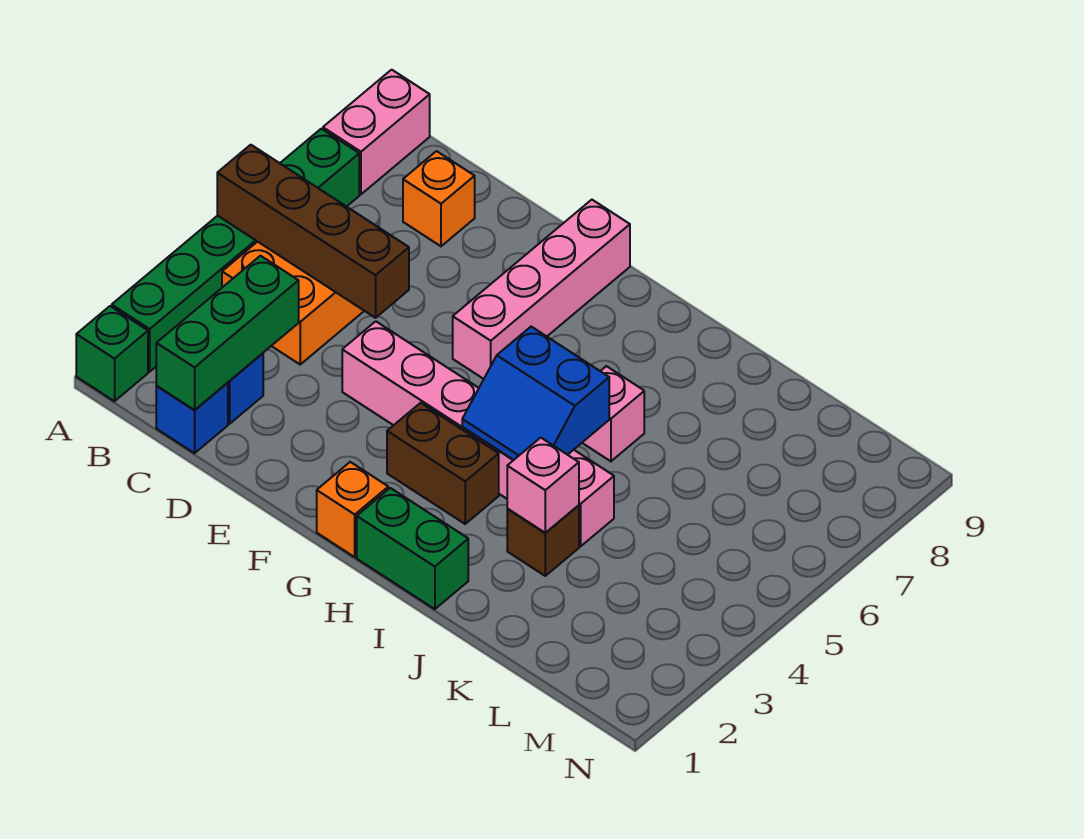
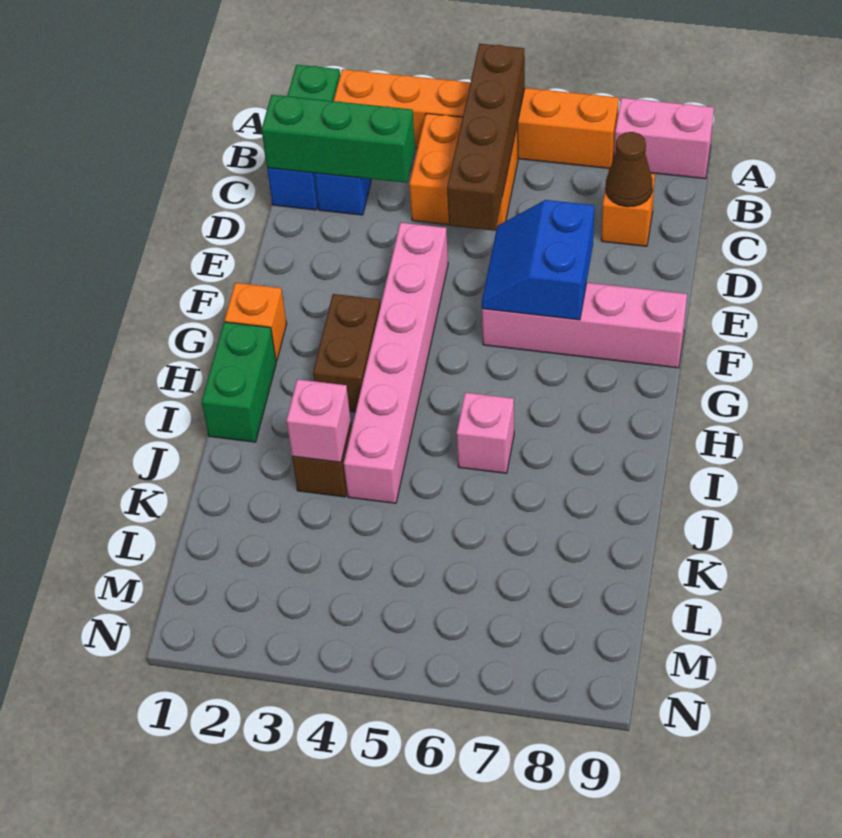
green 1x6 brick [112,129,359,372] -> orange 1x6 brick [334,69,619,169]
none -> brown 1x1 cone [606,132,652,207]
blue 2x2 slope [462,327,609,460] -> blue 2x2 slope moved to [482,200,594,320]

